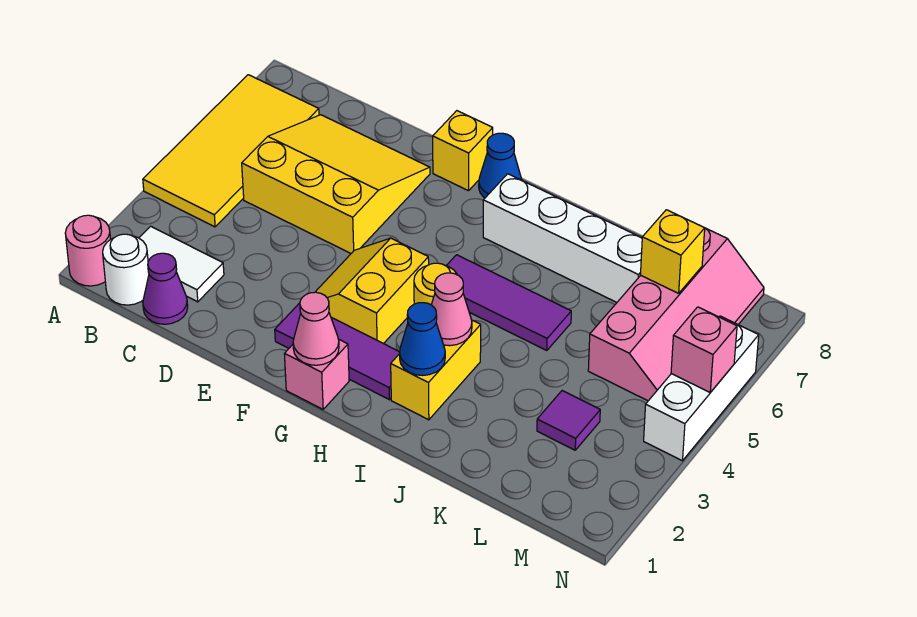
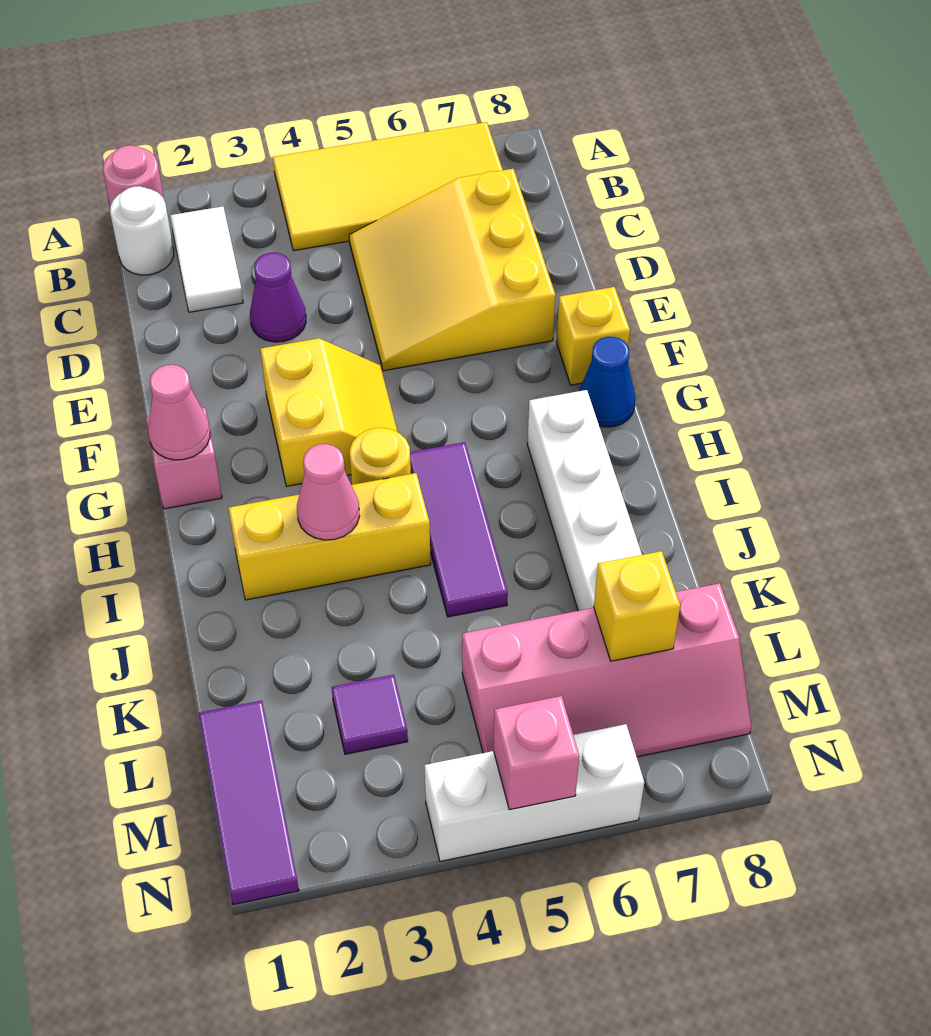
purple 1x1 cone [143,253,188,324] -> purple 1x1 cone moved to [250,252,306,342]
yellow 3x3 slope [242,115,430,253] -> yellow 3x3 slope turned to [349,169,556,371]
purple 1x3 tile [275,303,400,400] -> purple 1x3 tile moved to [199,701,299,905]
yellow 2x2 slope [316,238,429,344] -> yellow 2x2 slope turned to [260,338,398,486]
yellow 1x2 brick [391,320,481,420] -> yellow 1x3 brick [228,473,431,600]
blue 1x1 cone [399,303,445,375] -> none

